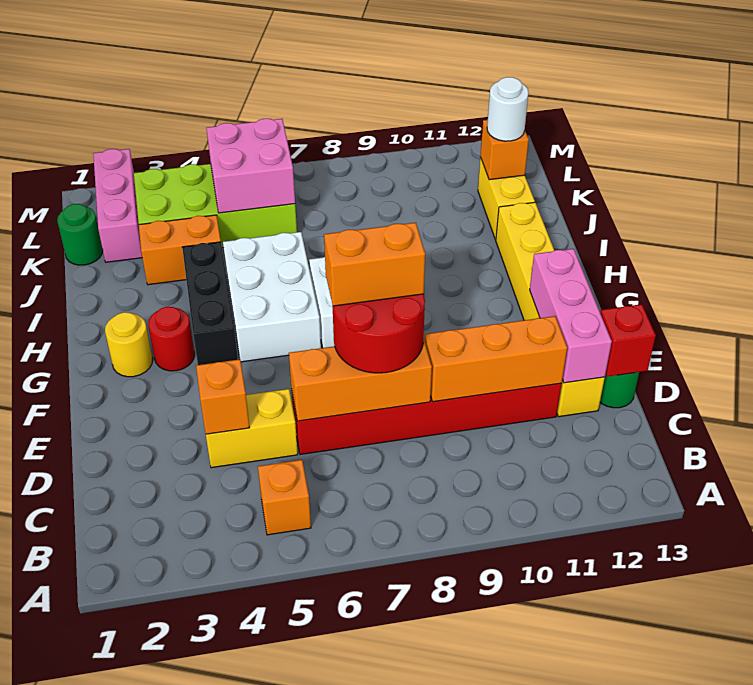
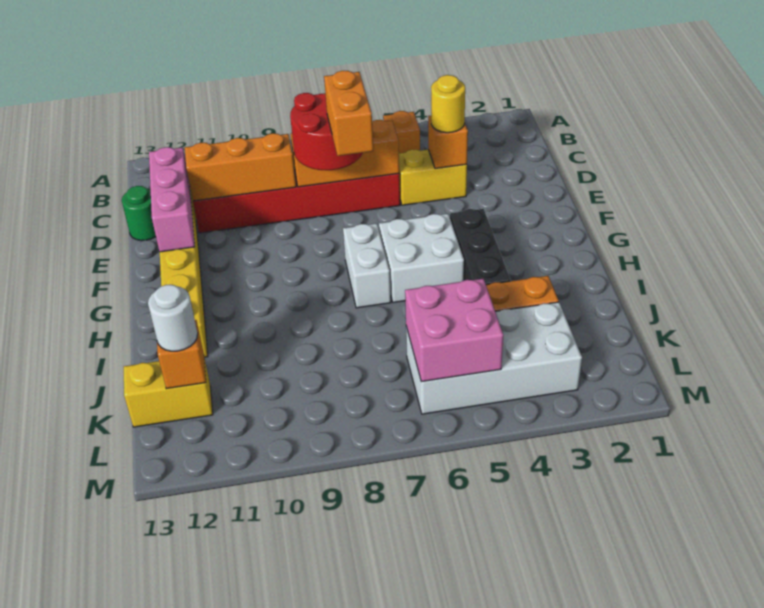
red 1x1 brick [600,304,656,377] -> none
orange 1x2 brick [324,223,425,306] -> orange 1x2 brick turned to [324,71,373,156]
yellow 1x1 round brick [105,312,152,377] -> yellow 1x1 round brick moved to [431,75,465,133]
red 1x1 round brick [148,307,194,371] -> none
white 2x3 brick [223,232,321,362] -> white 2x2 brick [379,214,464,303]
yellow 1x2 brick [478,157,535,240] -> yellow 1x2 brick turned to [124,357,213,427]
green 1x1 round brick [57,204,103,265] -> none
pink 1x3 brick [93,149,142,262] -> none
lime 2x4 brick [134,164,297,248] -> white 2x4 brick [406,302,582,414]

